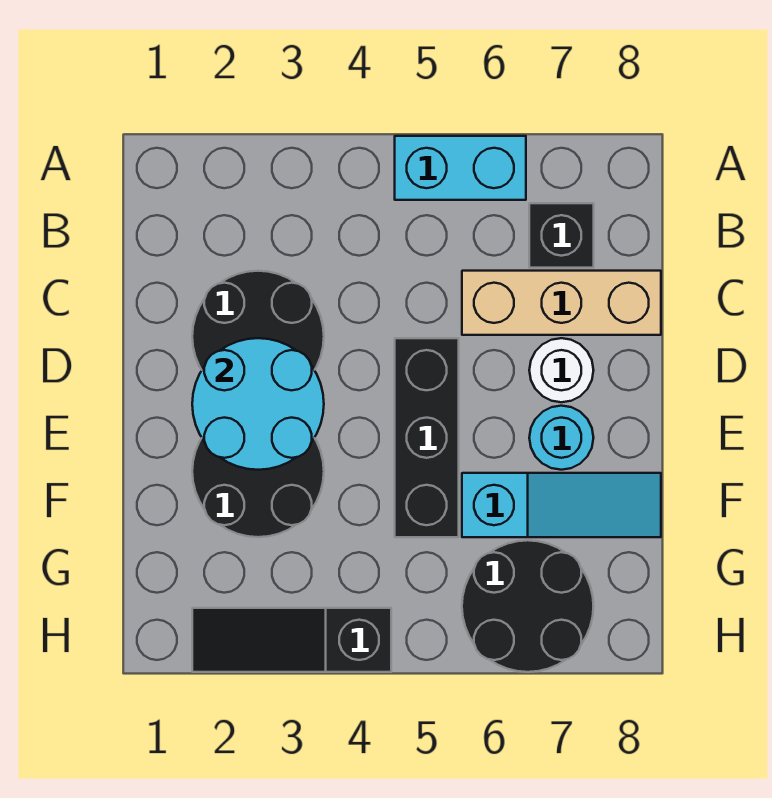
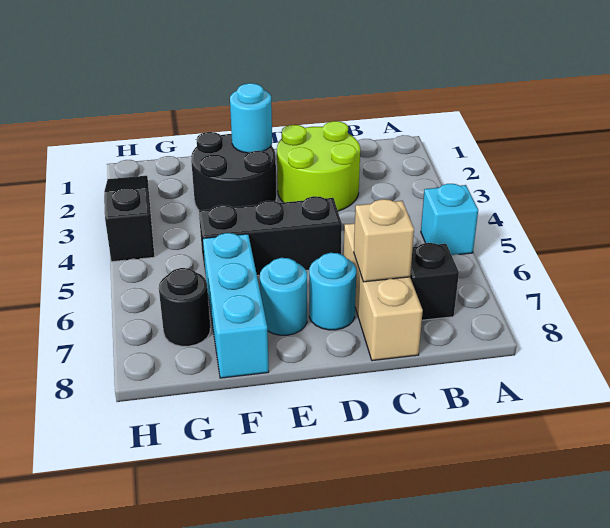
cyan 1x2 brick [395,136,526,200] -> cyan 1x1 brick [421,184,478,255]
black 2x2 round brick [192,271,324,370] -> lime 2x2 round brick [277,121,360,211]
none -> tan 1x1 brick [354,199,414,282]
cyan 2x2 round brick [192,338,324,470] -> cyan 1x1 round brick [230,83,272,153]
white 1x1 round brick [529,338,594,402] -> cyan 1x1 round brick [309,253,356,330]
cyan 1x3 slope [462,473,661,537] -> cyan 1x3 brick [203,233,269,378]
black 2x2 round brick [462,540,594,672] -> black 1x1 round brick [159,268,210,346]

